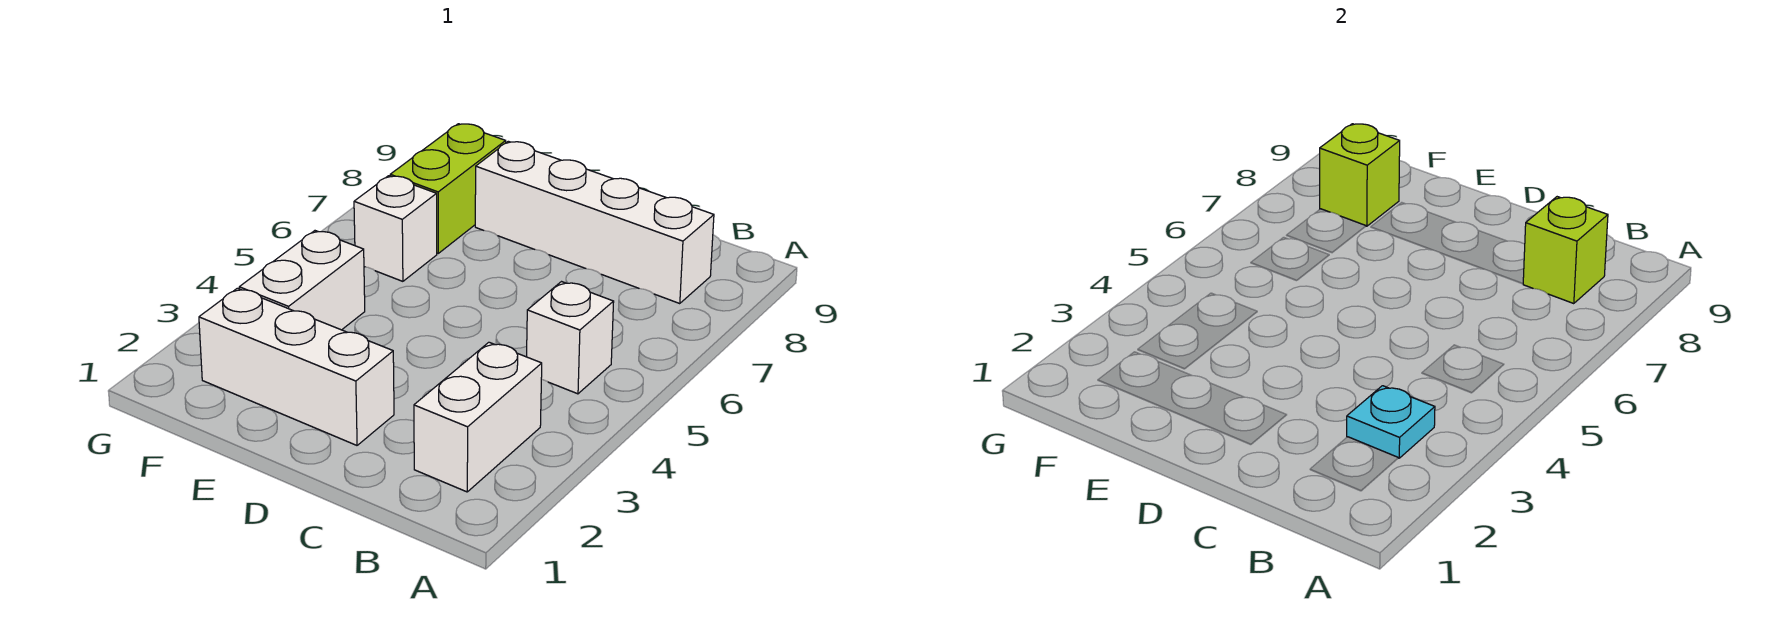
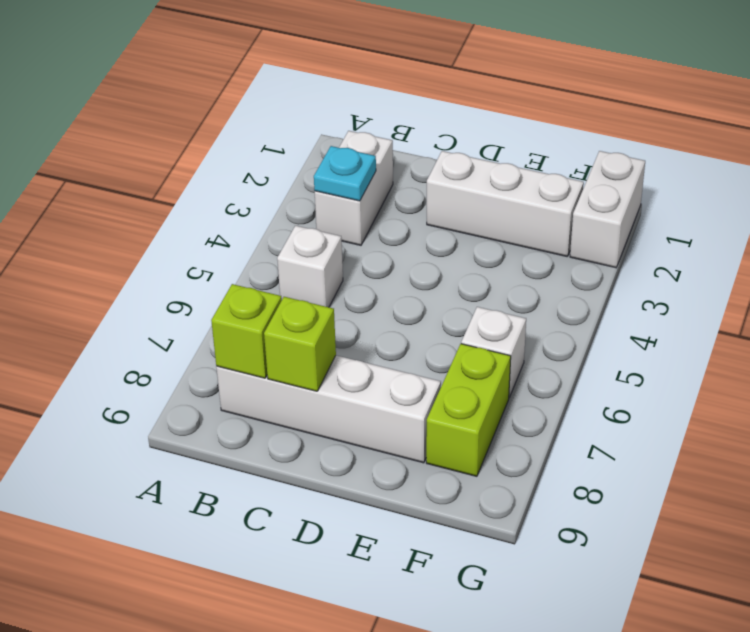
white 1x2 brick [239,231,365,330] -> white 1x2 brick moved to [570,151,645,268]
lime 1x1 brick [1320,124,1400,226] -> lime 1x1 brick moved to [264,297,336,391]

